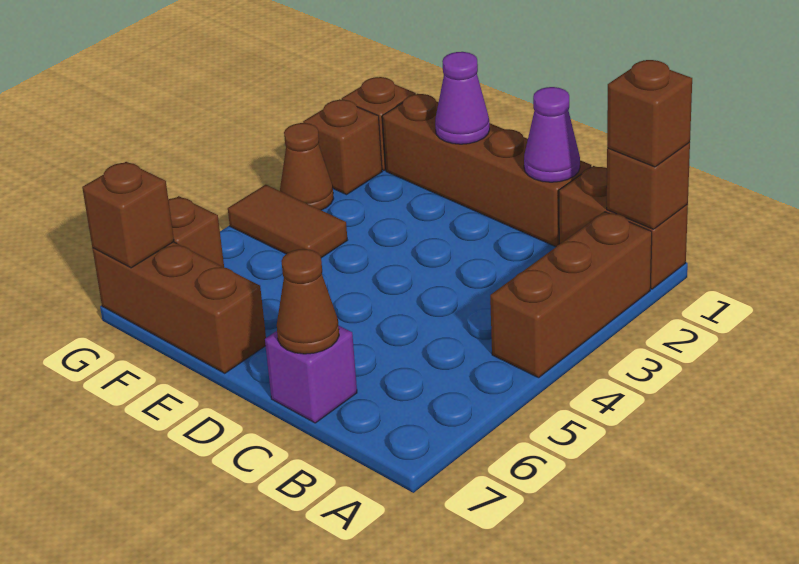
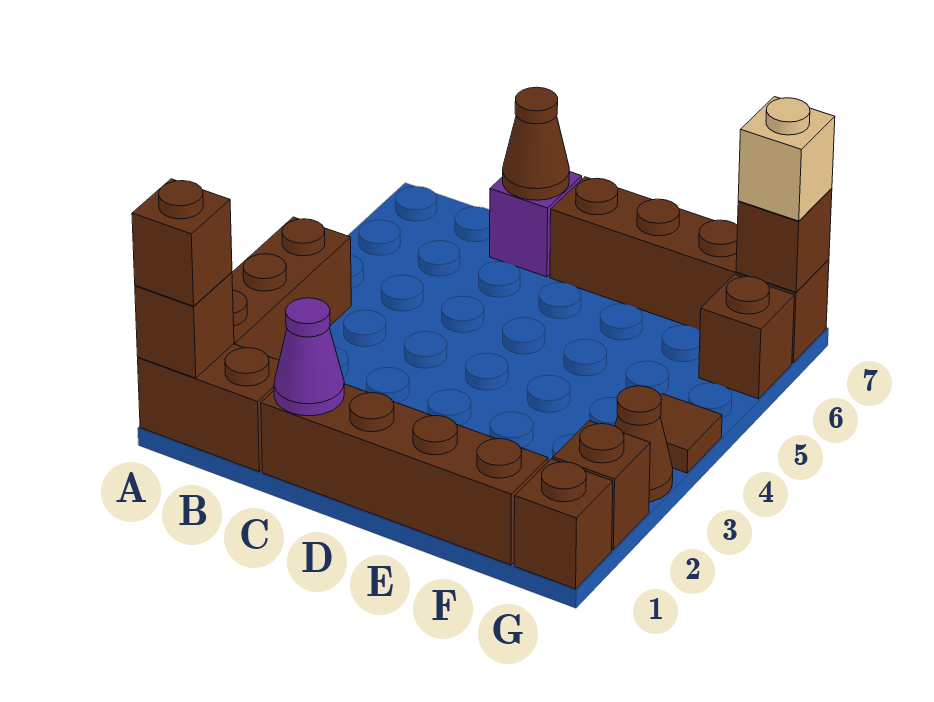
purple 1x1 cone [435,52,490,144] -> none
brown 1x3 brick [92,242,266,373] -> brown 1x4 brick [550,177,829,363]
brown 1x2 tile [228,185,347,258] -> brown 1x1 tile [660,394,722,473]
none -> tan 1x1 brick [738,97,835,221]

